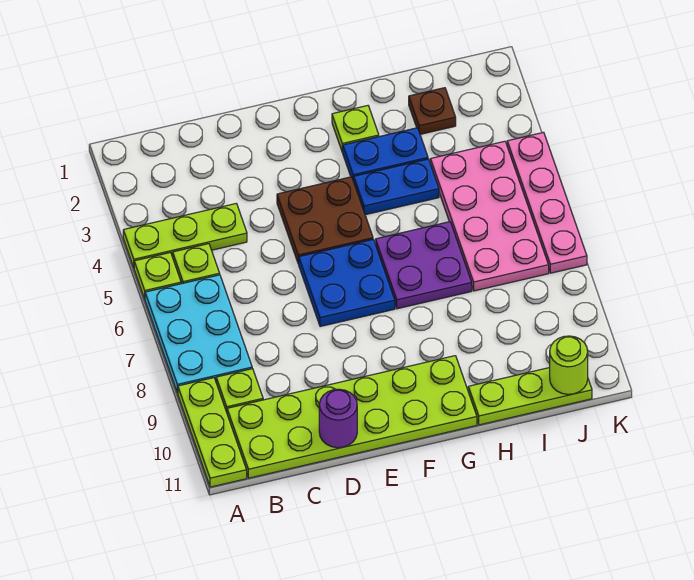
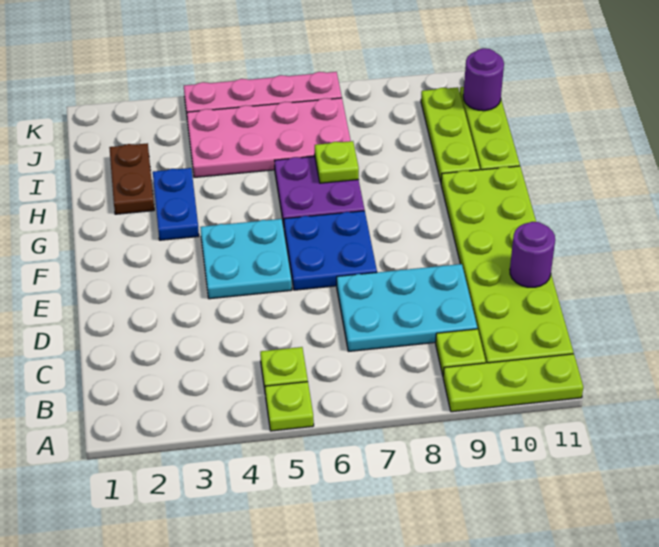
lime 1x3 plate [123,203,247,267] -> lime 1x3 plate moved to [421,87,480,182]
cyan 2x3 plate [145,275,252,393] -> cyan 2x3 plate moved to [337,264,477,351]
brown 2x2 plate [277,177,373,264] -> cyan 2x2 plate [200,219,292,299]
lime 1x1 plate [332,106,379,152] -> lime 1x1 plate moved to [315,141,359,183]
blue 1x2 plate [354,159,439,215] -> none
brown 1x1 plate [409,88,456,134] -> brown 1x2 plate [109,143,154,214]
lime 1x1 round brick [550,336,588,394] -> purple 1x1 round brick [463,48,504,111]

